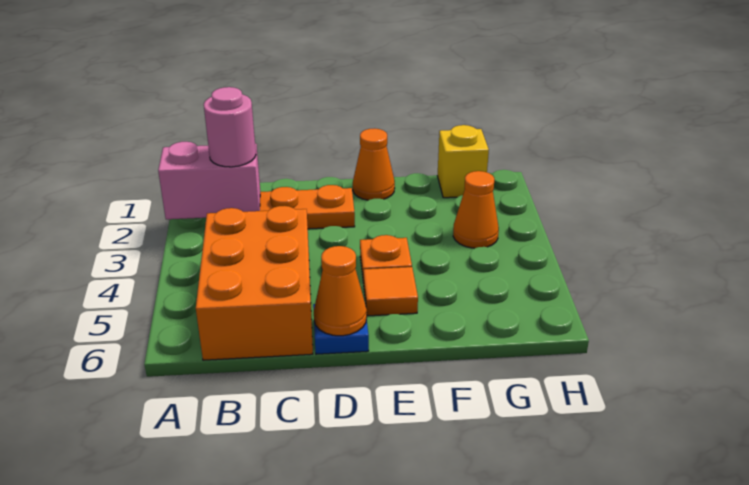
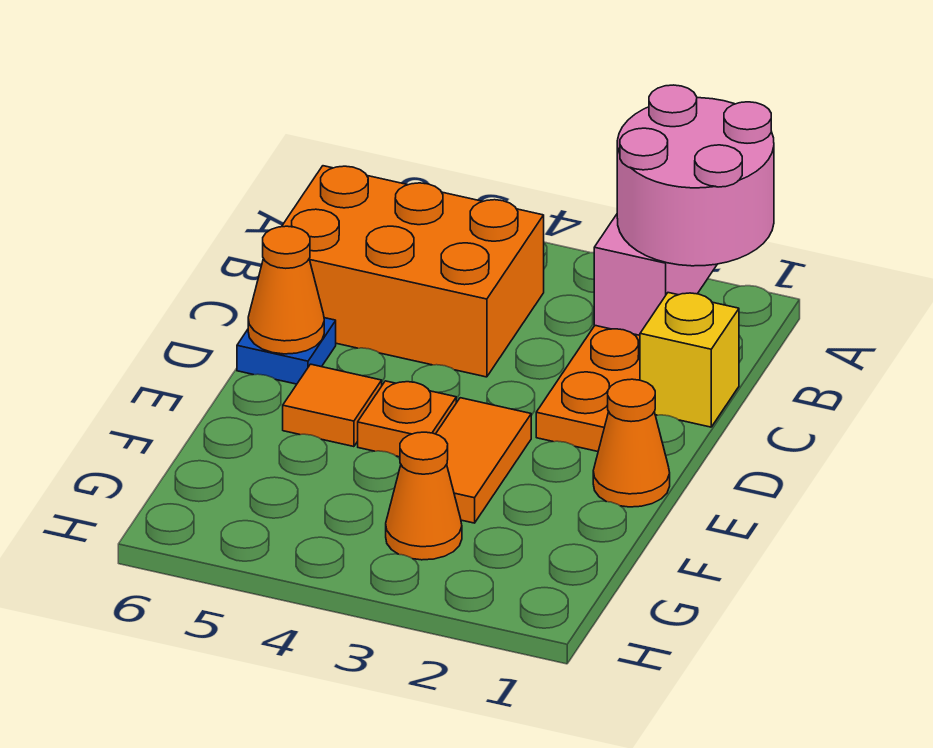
pink 1x1 round brick [204,87,256,167] -> pink 2x2 round brick [617,85,774,266]
none -> orange 1x2 tile [436,398,531,523]
yellow 1x1 brick [437,125,489,198] -> yellow 1x1 brick moved to [640,293,739,427]

